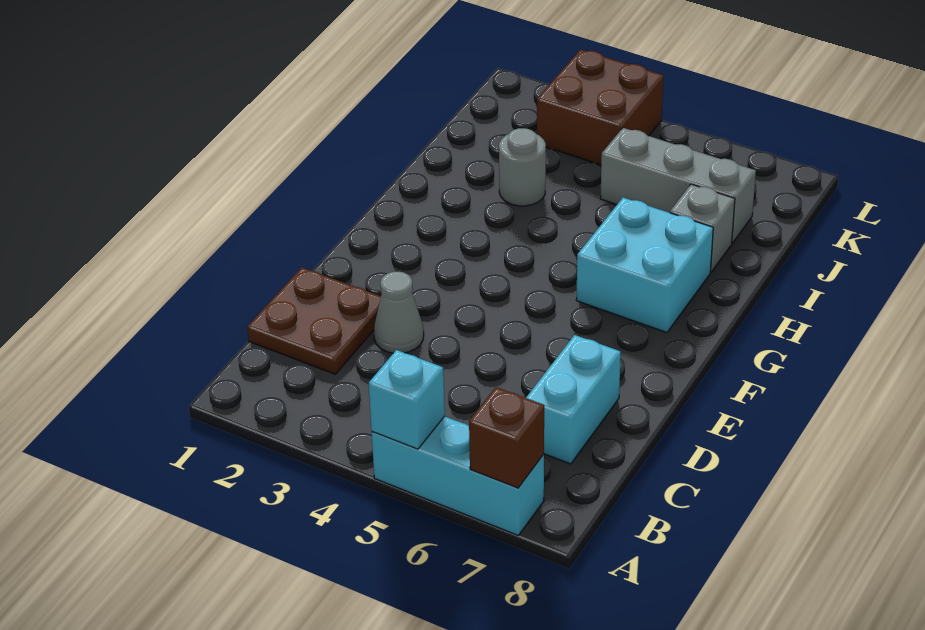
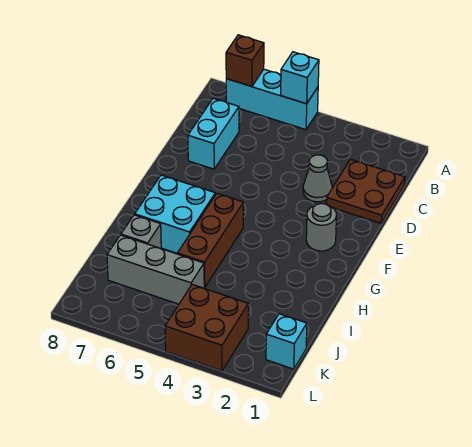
none -> brown 1x3 brick [177,193,243,288]
grey 1x1 round brick [499,128,546,206] -> grey 1x1 round brick moved to [306,204,336,251]
none -> cyan 1x1 brick [266,314,307,369]

